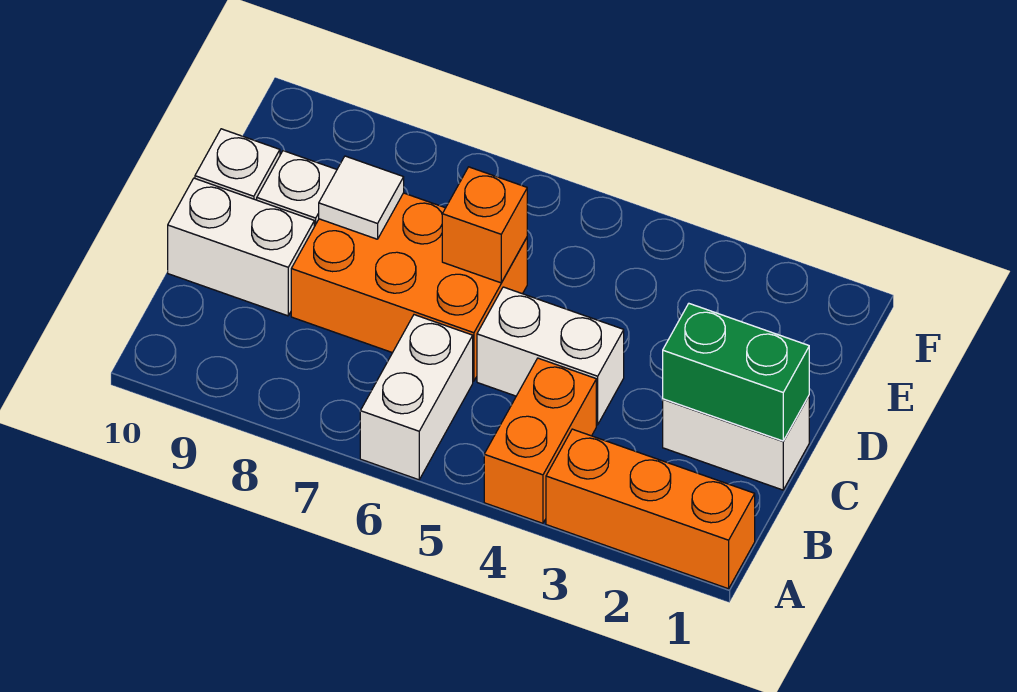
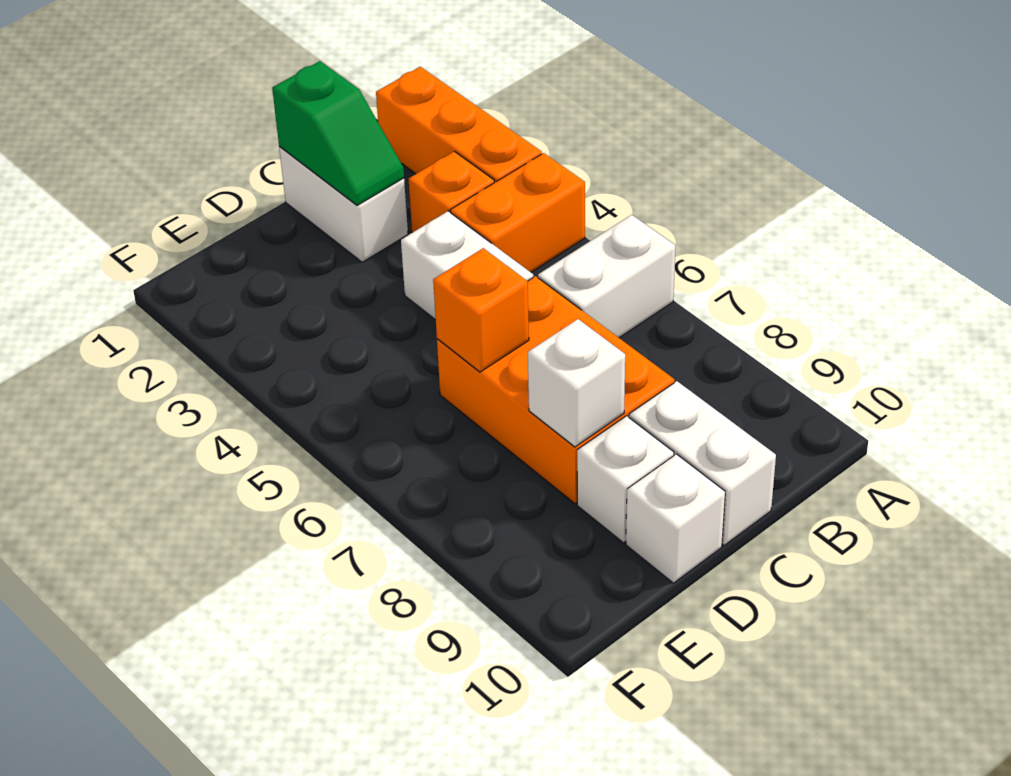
none -> orange 1x1 brick [409,151,494,233]
green 1x2 brick [663,304,809,441] -> green 1x2 slope [272,61,404,205]
white 1x1 tile [319,156,404,239] -> white 1x1 brick [528,319,625,447]

